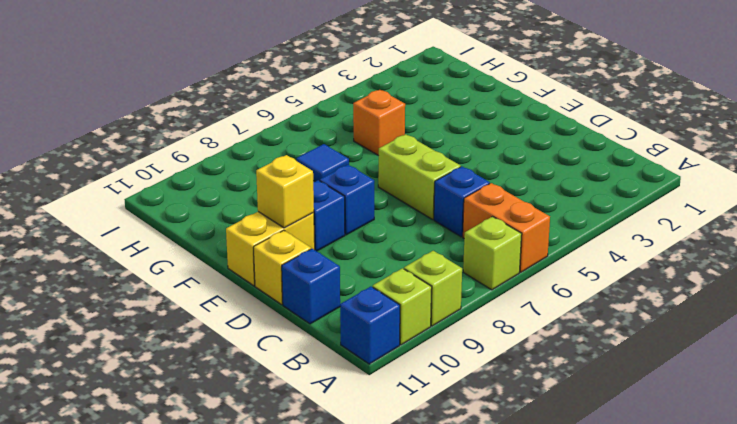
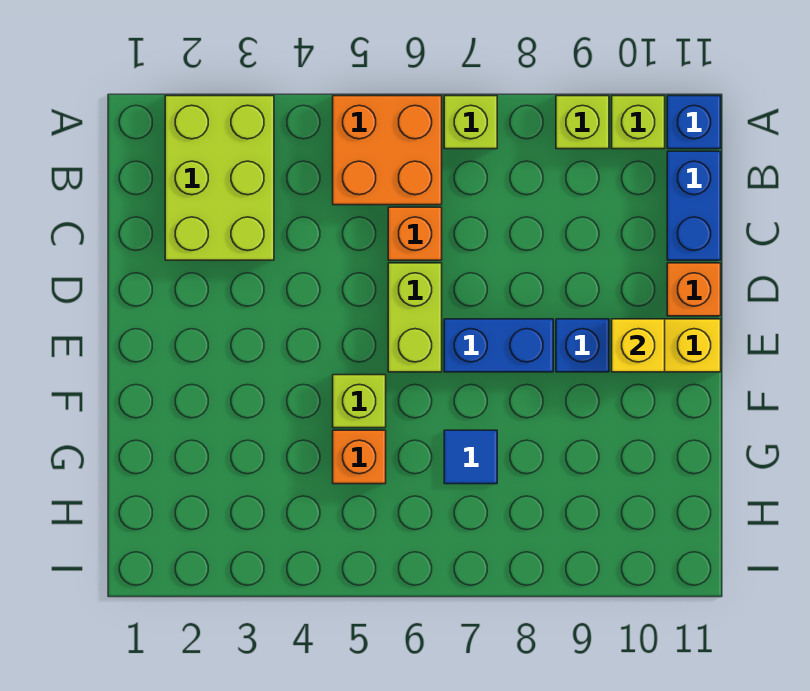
none -> lime 2x3 brick [165,96,274,260]
orange 1x2 brick [463,183,550,272] -> orange 2x2 brick [333,96,442,205]
blue 1x1 brick [434,167,490,237] -> orange 1x1 brick [388,207,442,260]
blue 1x1 brick [282,249,340,324] -> blue 1x2 brick [667,151,721,260]
yellow 1x1 brick [253,230,311,305] -> orange 1x1 brick [667,263,721,316]
blue 1x1 brick [320,165,374,235] -> blue 1x2 brick [444,319,553,372]
none -> lime 1x1 brick [333,375,386,428]

